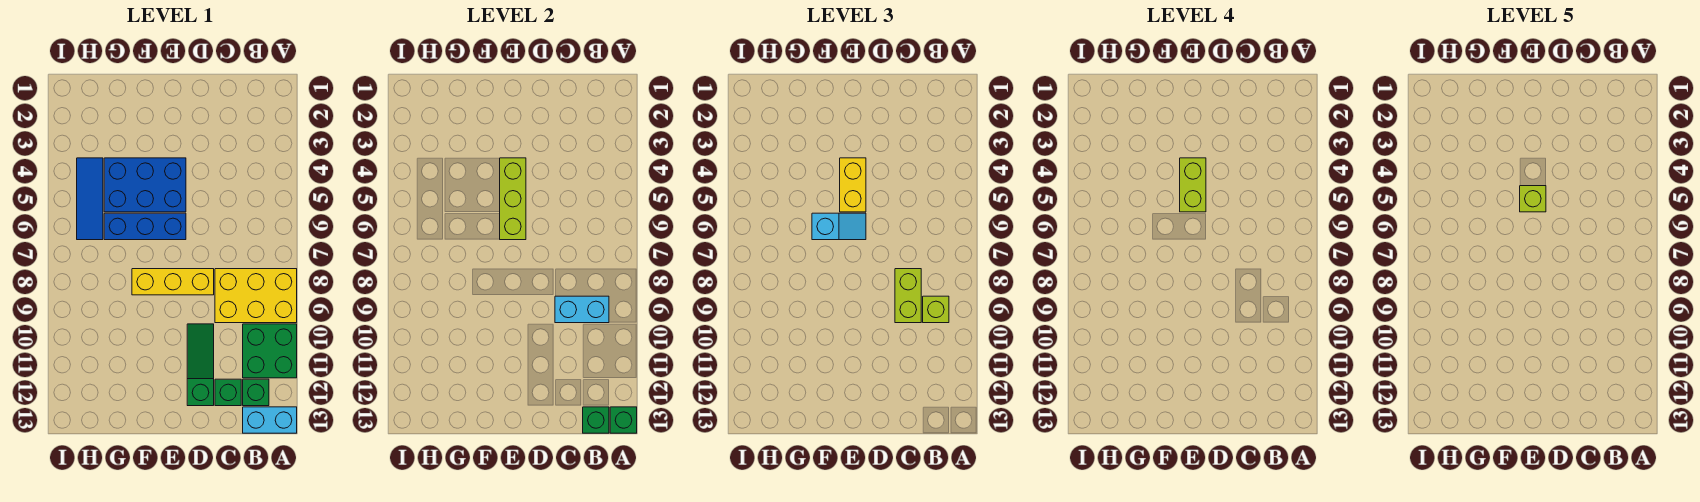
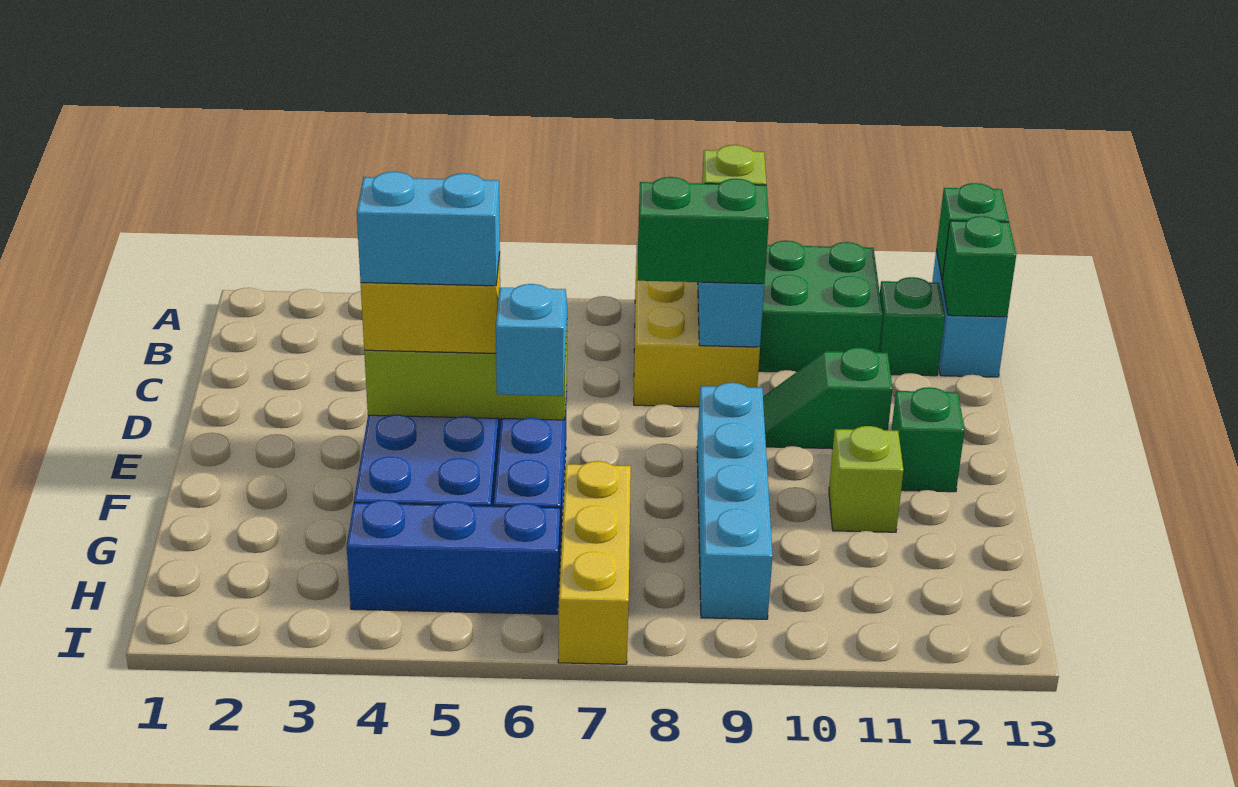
lime 1x2 brick [895,269,921,323] -> green 1x2 brick [638,177,769,284]
green 1x1 brick [215,379,241,406] -> green 1x1 brick moved to [892,387,964,492]
yellow 1x3 brick [132,269,214,295] -> yellow 1x3 brick moved to [558,461,631,664]
green 1x3 slope [187,324,214,406] -> green 1x2 slope [763,348,893,449]
lime 1x2 brick [1180,158,1206,212] -> cyan 1x2 brick [357,172,500,286]
lime 1x1 brick [1520,186,1546,212] -> lime 1x1 brick moved to [829,426,903,532]
none -> cyan 1x4 brick [697,383,772,619]
blue 1x3 tile [77,158,103,240] -> blue 1x3 brick [347,500,560,614]

